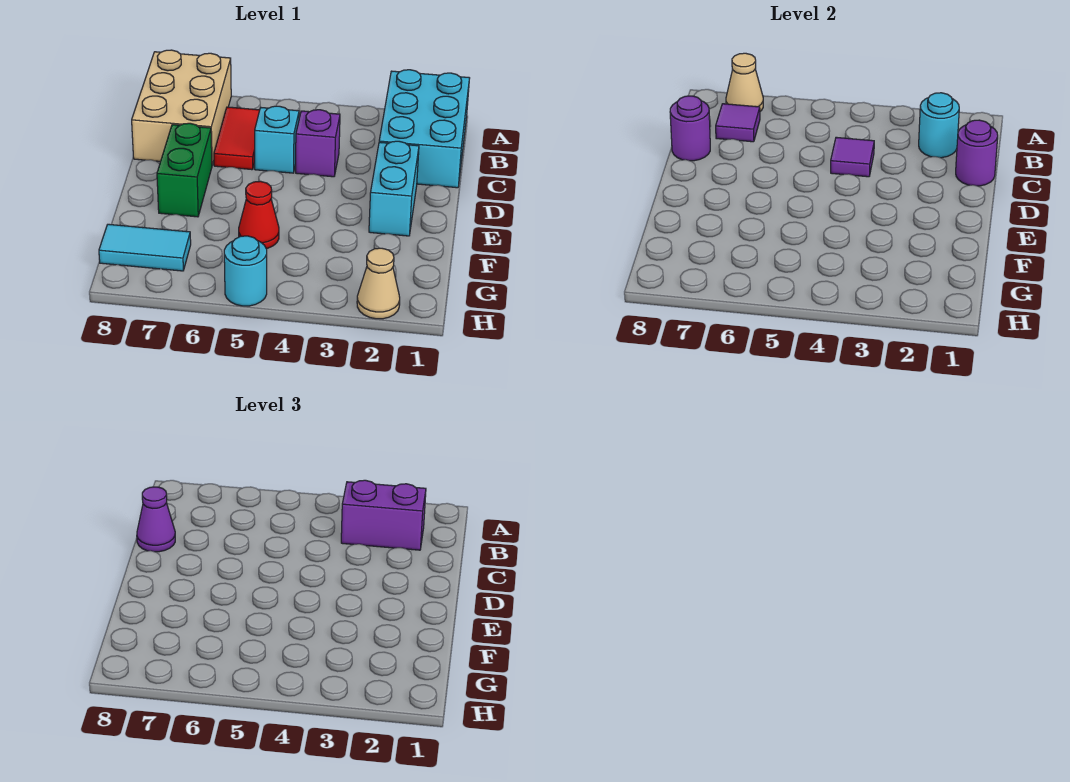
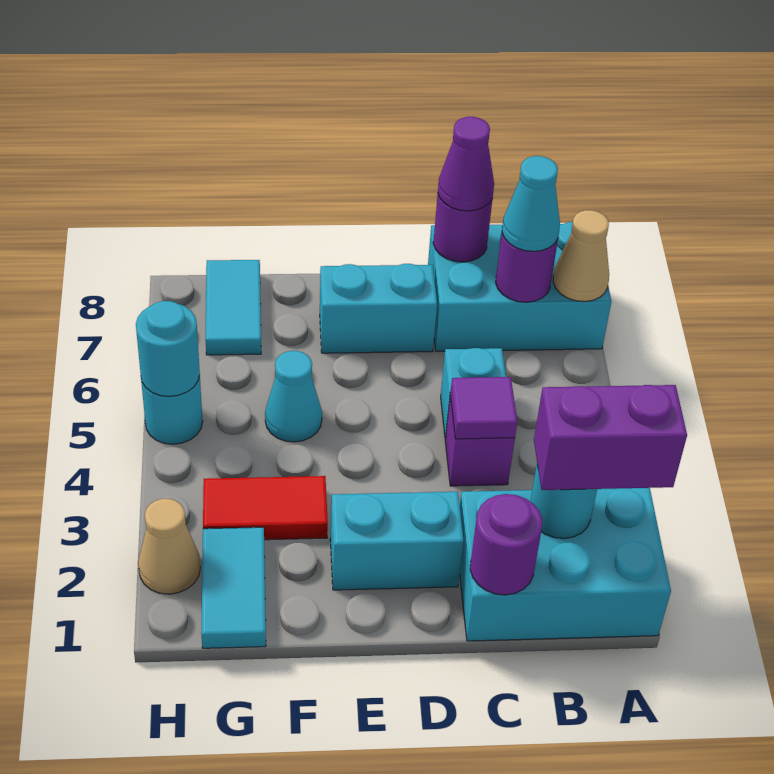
tan 2x3 brick [132,50,231,165] -> cyan 2x3 brick [428,222,611,351]
purple 1x2 brick [341,480,426,550] -> purple 1x2 brick turned to [534,385,687,490]
red 1x2 tile [214,107,260,170] -> red 1x2 tile moved to [203,476,328,540]
purple 1x1 tile [716,104,760,142] -> purple 1x1 round brick [496,233,558,302]
none -> cyan 1x1 cone [502,156,560,251]
green 1x2 brick [157,123,212,217] -> cyan 1x2 brick [320,264,437,353]
red 1x1 cone [239,181,279,249] -> cyan 1x1 cone [265,351,322,442]
none -> cyan 1x2 tile [201,527,266,648]
none -> cyan 1x1 round brick [136,301,200,396]

